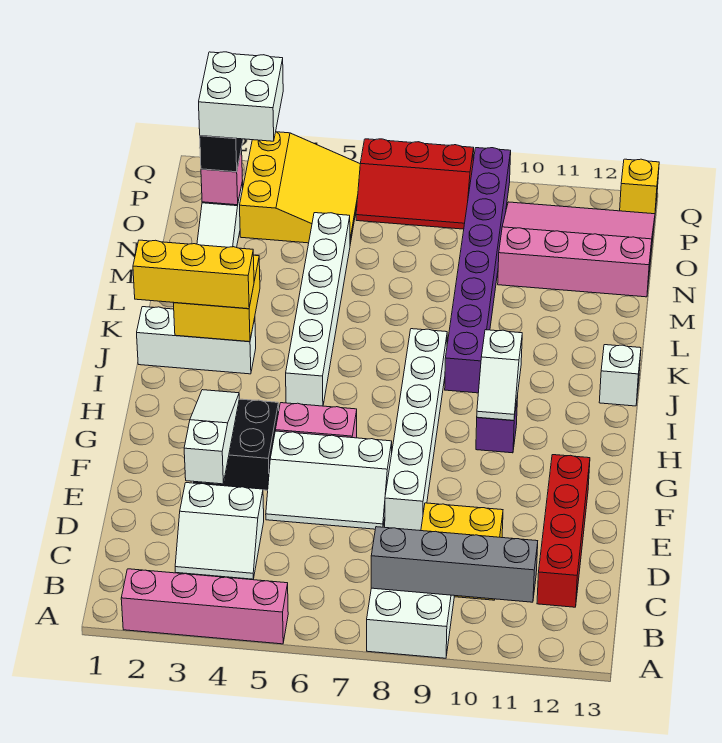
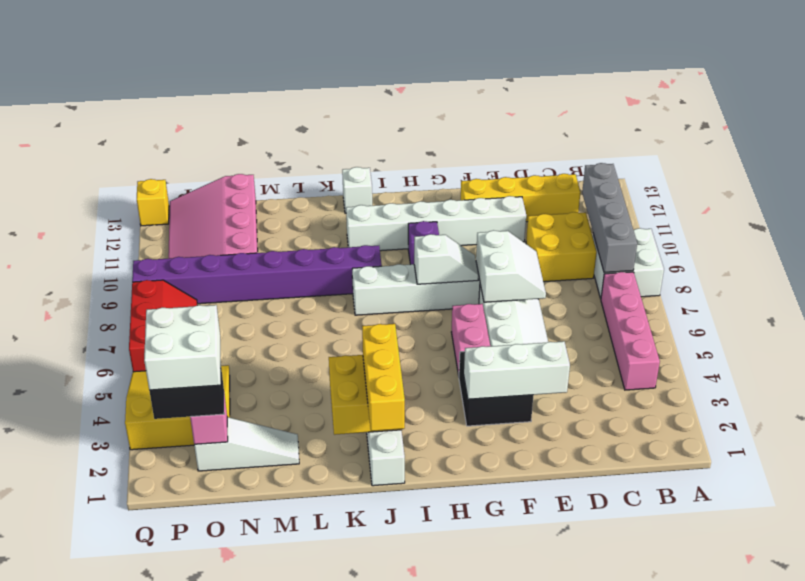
pink 1x4 brick [121,569,288,644] -> pink 1x4 brick moved to [601,272,660,390]
white 2x2 slope [175,483,264,579] -> white 2x2 slope moved to [476,230,546,302]
red 1x4 brick [537,455,590,607] -> yellow 1x4 brick [461,174,580,222]
white 1x3 slope [184,390,239,484] -> white 1x3 brick [464,341,570,399]
white 1x2 slope [477,330,522,420] -> white 1x2 slope moved to [414,234,479,284]
white 1x6 brick [286,213,350,406] -> white 1x6 brick moved to [346,196,526,251]

